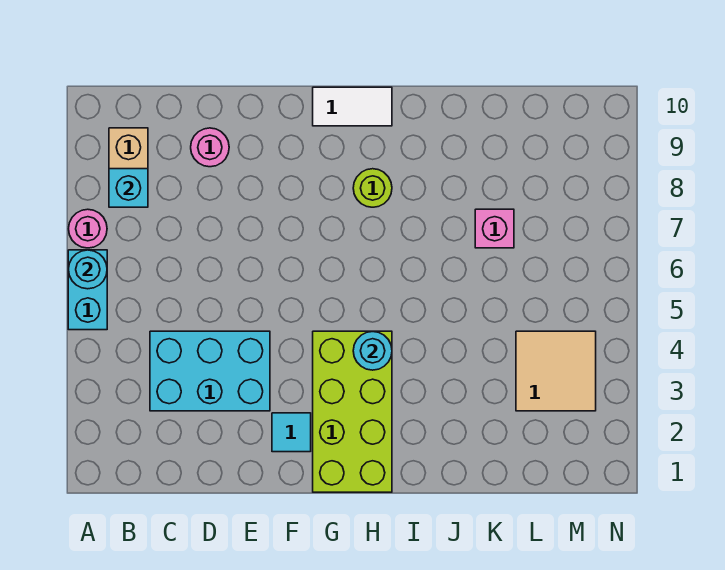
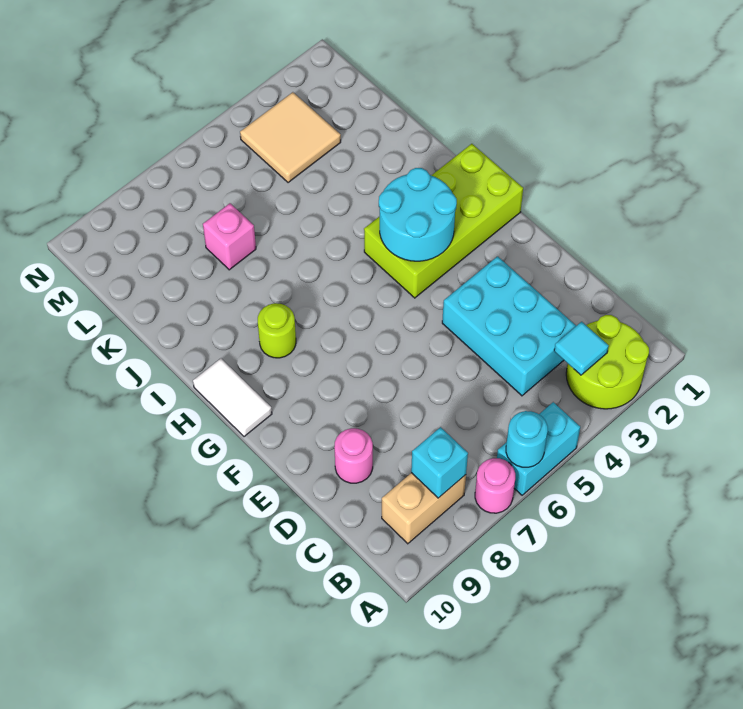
none -> lime 2x2 round brick [566,315,649,409]
cyan 1x1 tile [272,413,311,452] -> cyan 1x1 tile moved to [554,322,609,375]
cyan 1x1 round brick [353,332,392,370] -> cyan 2x2 round brick [379,168,457,261]

